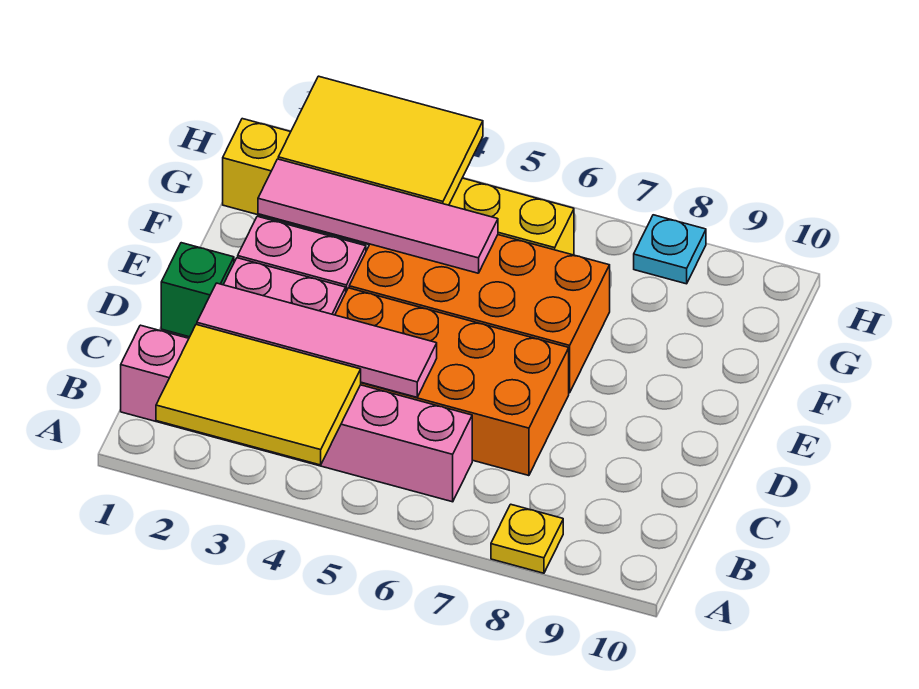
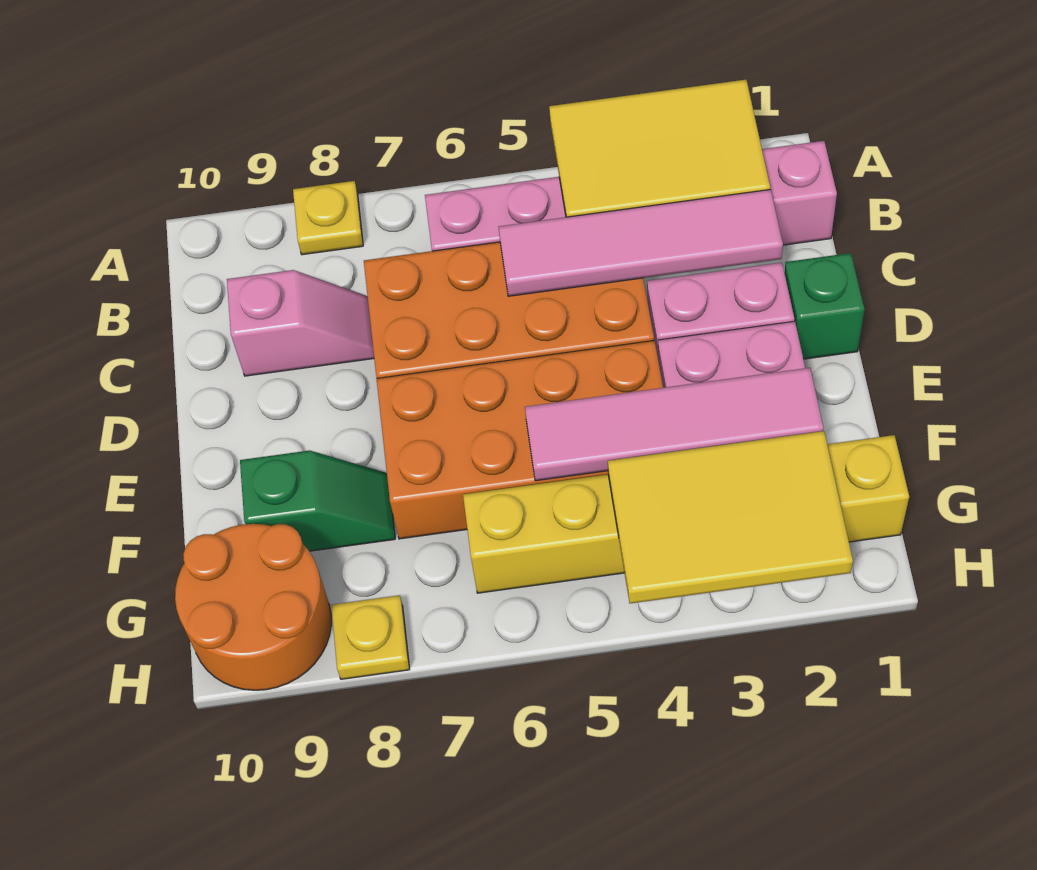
none -> pink 1x2 slope [227,270,374,376]
none -> green 1x2 slope [240,450,395,551]
none -> orange 2x2 round brick [175,524,331,690]
cyan 1x1 plate [634,215,706,284] -> yellow 1x1 plate [331,595,410,679]

